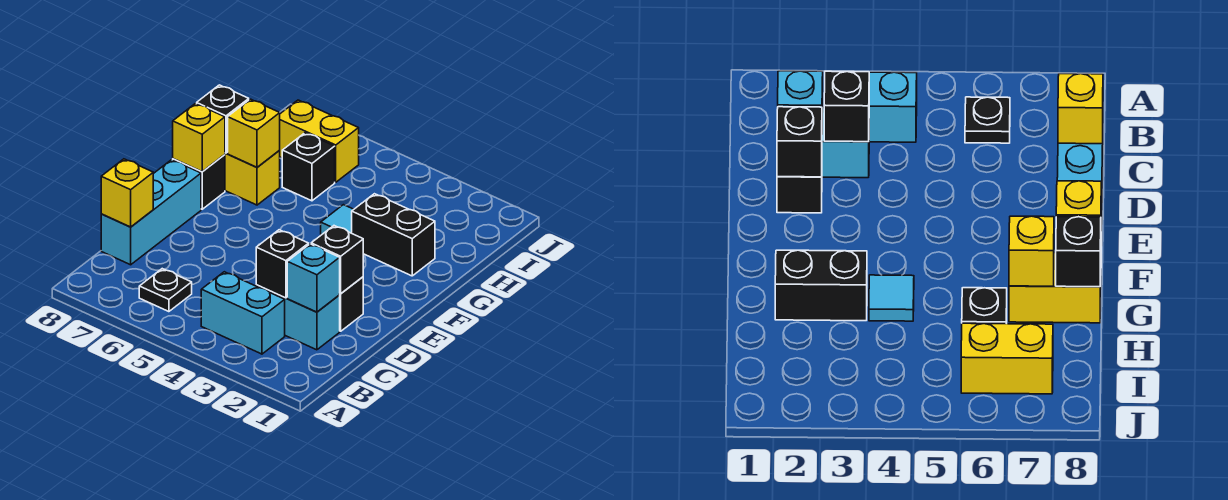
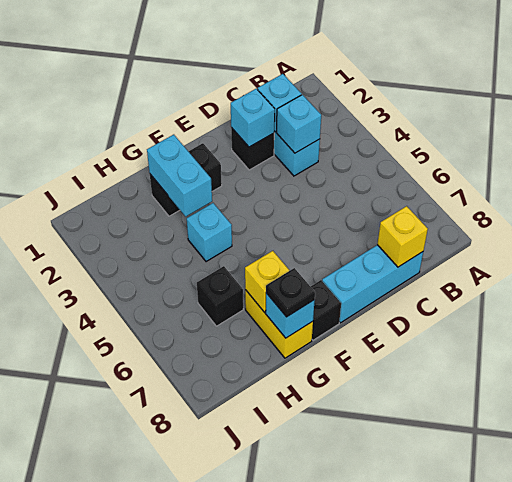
cyan 1x2 brick [201,272,285,354] -> cyan 1x2 brick moved to [147,135,212,216]
black 1x1 plate [139,269,192,312] -> black 1x1 plate moved to [266,268,315,317]
black 1x1 brick [256,230,309,298] -> cyan 1x1 brick [276,95,321,153]
black 1x1 brick [311,226,363,294] -> cyan 1x1 brick [231,89,275,147]
yellow 1x1 brick [173,104,225,172] -> none
black 1x2 brick [352,194,435,276] -> black 1x2 brick turned to [150,143,222,216]
cyan 1x1 tile [321,205,354,235] -> cyan 1x1 brick [187,203,232,262]
black 1x1 brick [197,85,249,153] -> cyan 1x1 brick [266,293,315,338]
yellow 1x2 brick [280,100,359,182] -> none

